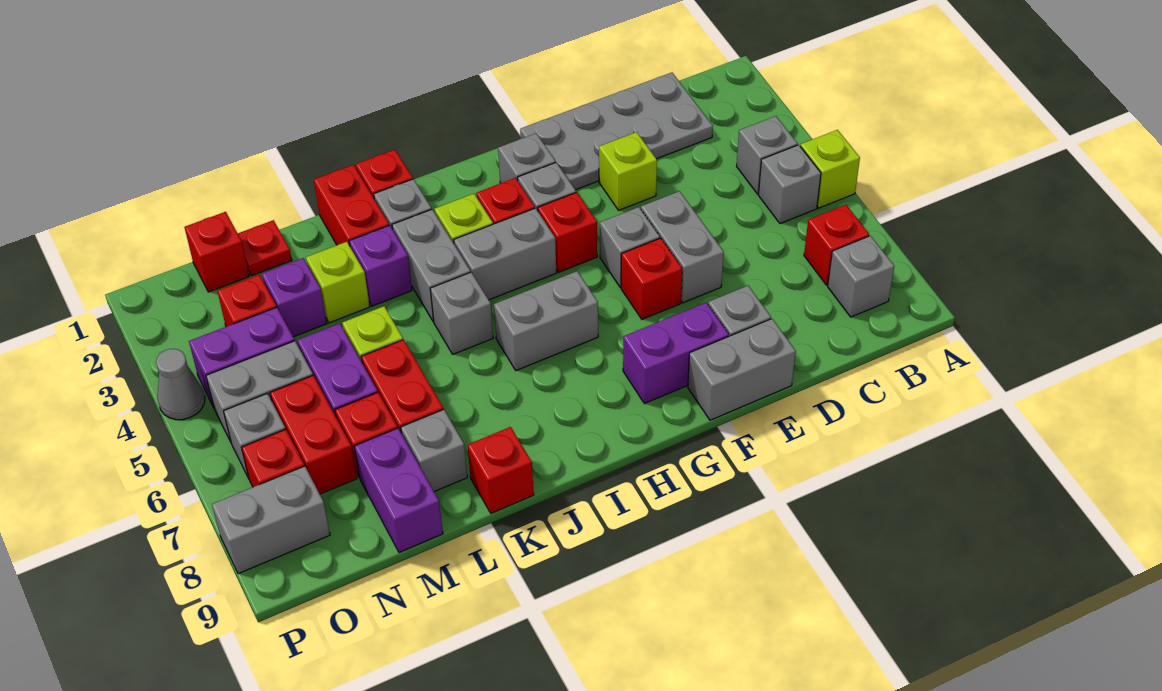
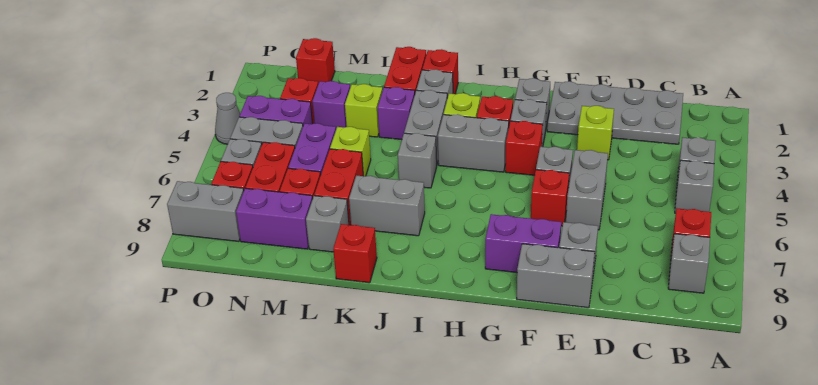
lime 1x1 brick [800,130,860,208] -> none
grey 1x2 brick [494,271,598,370] -> grey 1x2 brick moved to [349,175,425,236]
red 1x1 plate [238,220,292,276] -> none
purple 1x2 brick [354,428,443,553] -> purple 1x2 brick turned to [236,188,312,249]

